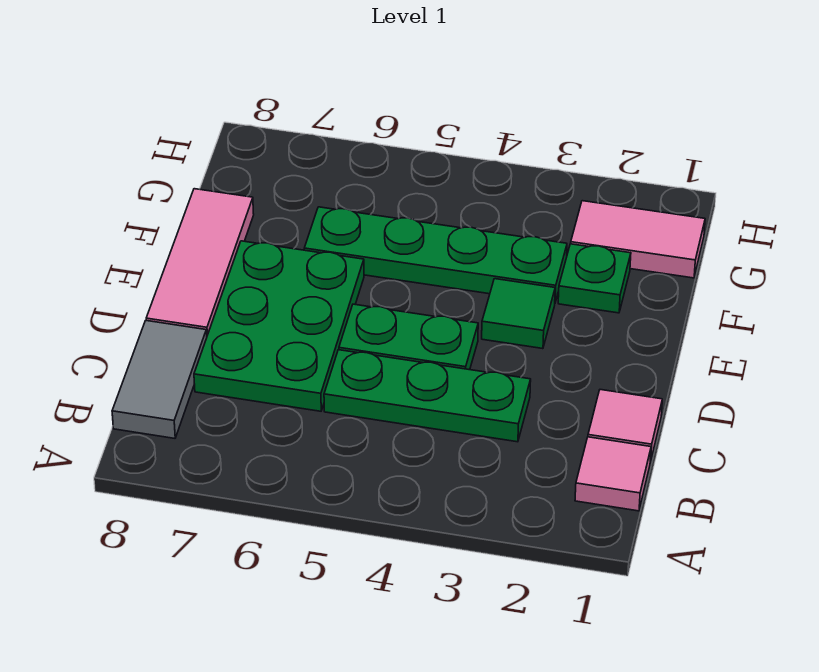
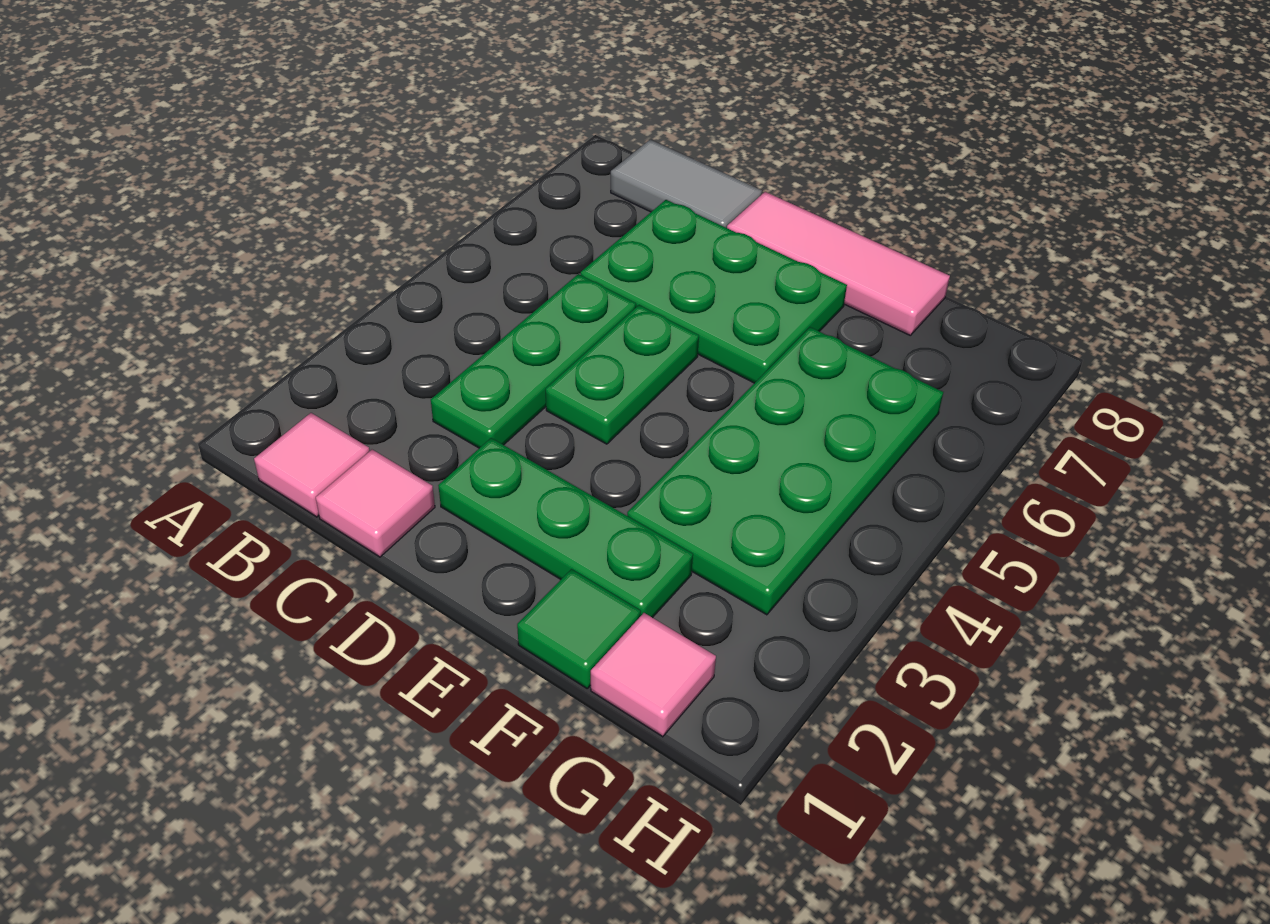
green 1x1 tile [482,279,555,349] -> green 1x1 tile moved to [517,569,640,688]
green 1x1 plate [558,244,631,313] -> green 1x3 plate [438,438,693,618]
green 1x4 plate [304,207,567,302] -> green 2x4 plate [627,327,943,615]
pink 1x2 tile [571,201,705,278] -> pink 1x1 tile [591,613,716,737]

